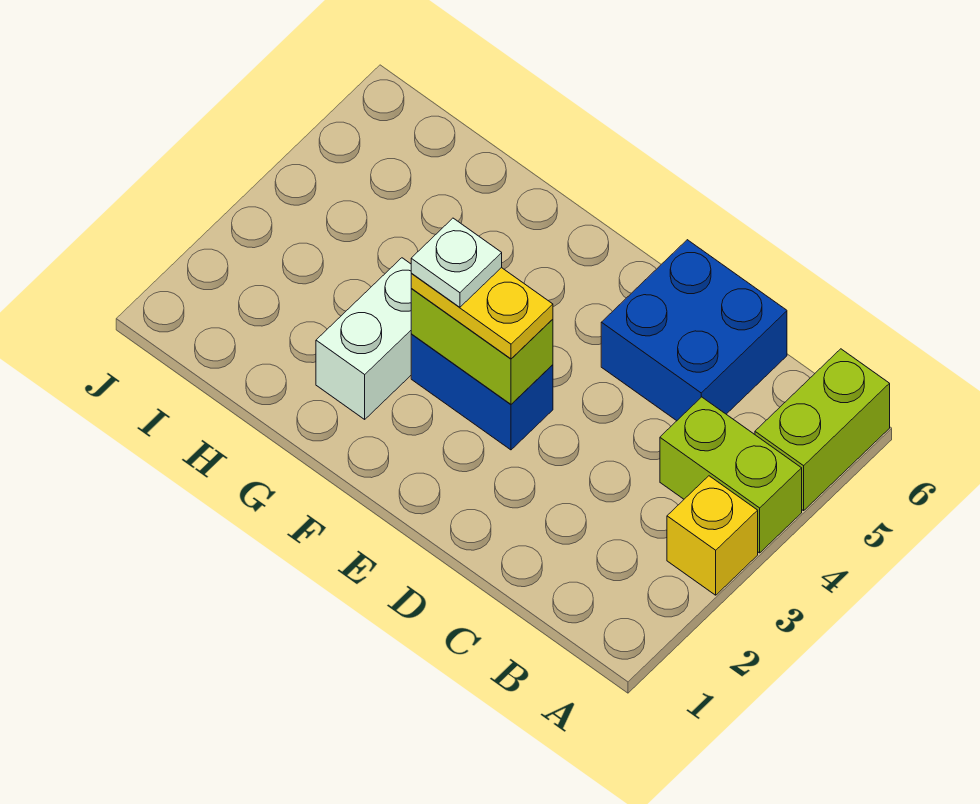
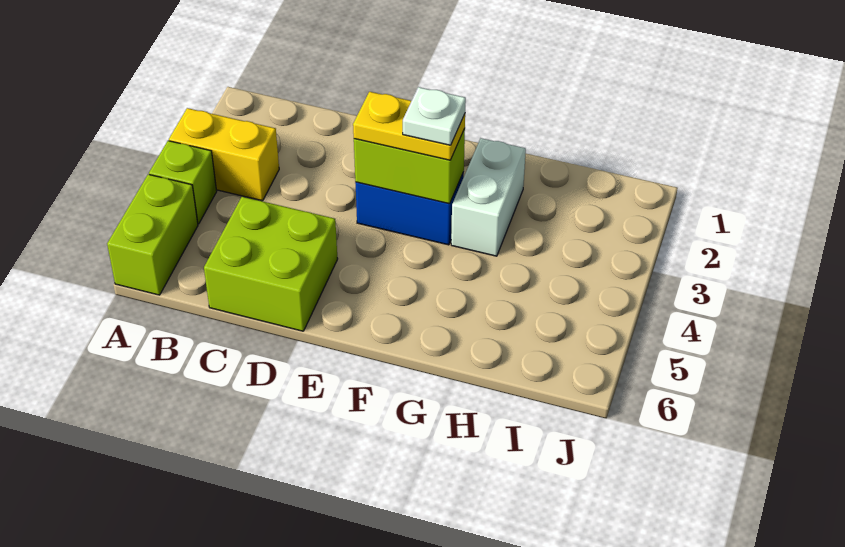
yellow 1x1 brick [667,476,758,595] -> yellow 1x2 brick [169,108,279,201]
lime 1x2 brick [660,397,802,553] -> lime 1x1 brick [149,141,217,224]
blue 2x2 brick [601,240,787,421] -> lime 2x2 brick [204,197,338,331]

